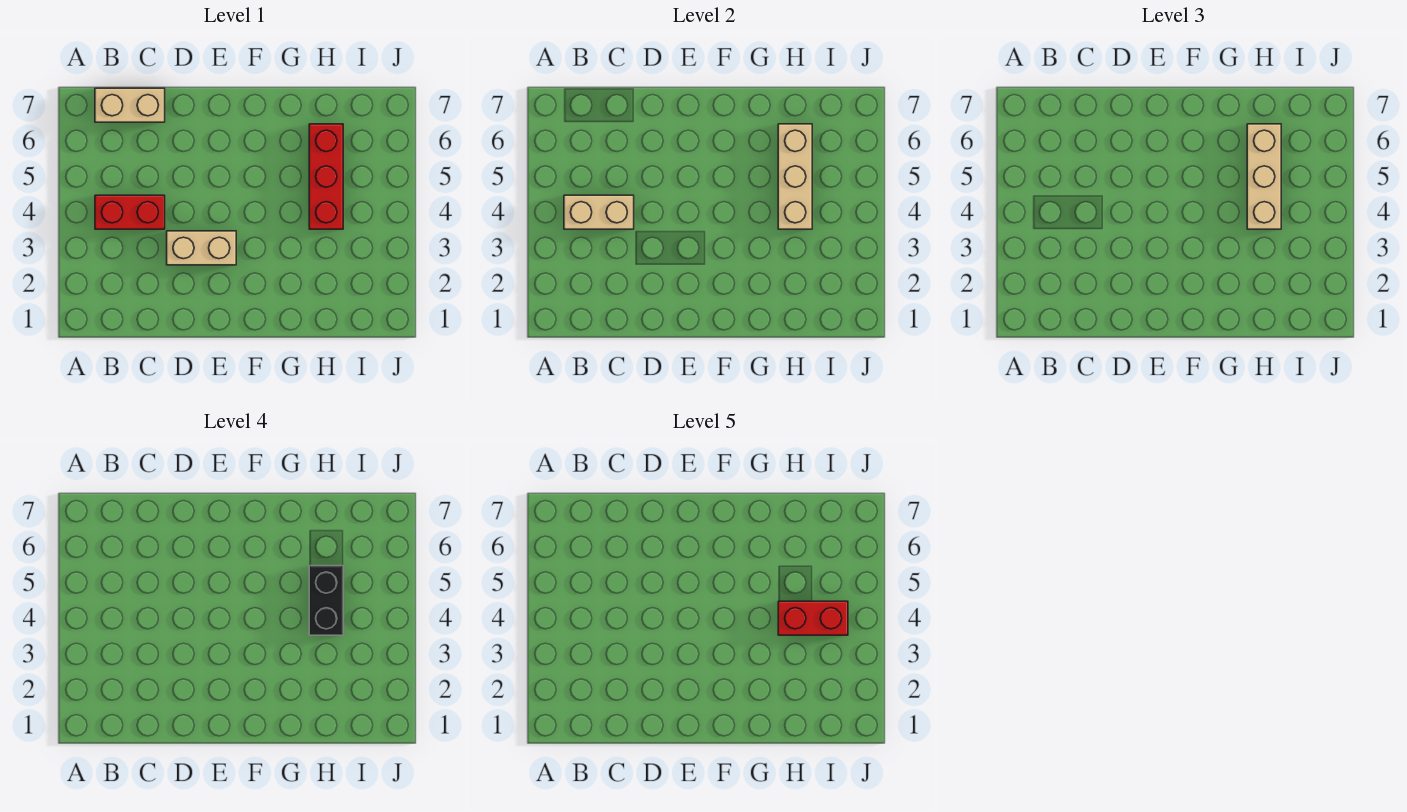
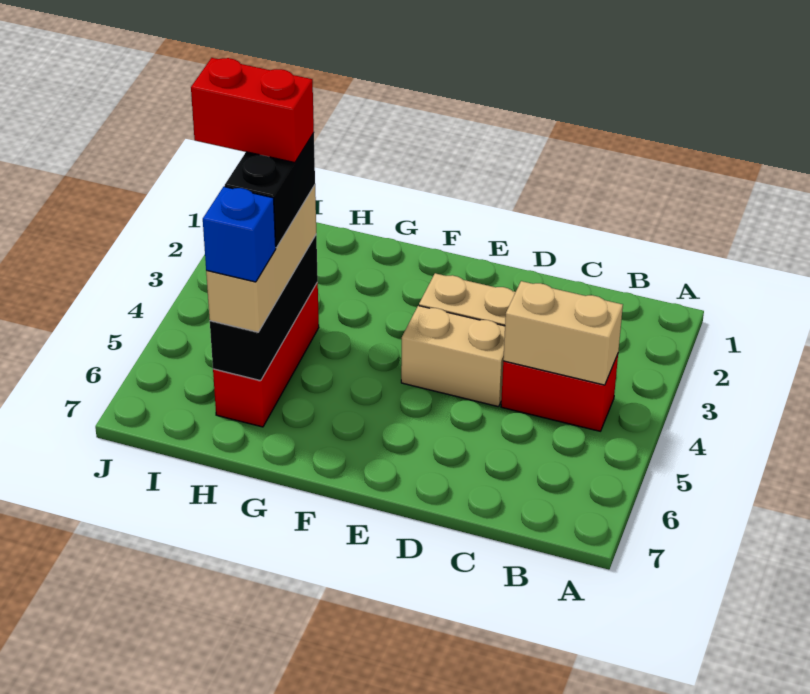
tan 1x2 brick [95,88,165,122] -> tan 1x2 brick moved to [401,306,505,407]
tan 1x3 brick [778,124,812,229] -> black 1x3 brick [210,235,318,381]
none -> blue 1x1 brick [203,187,276,282]

